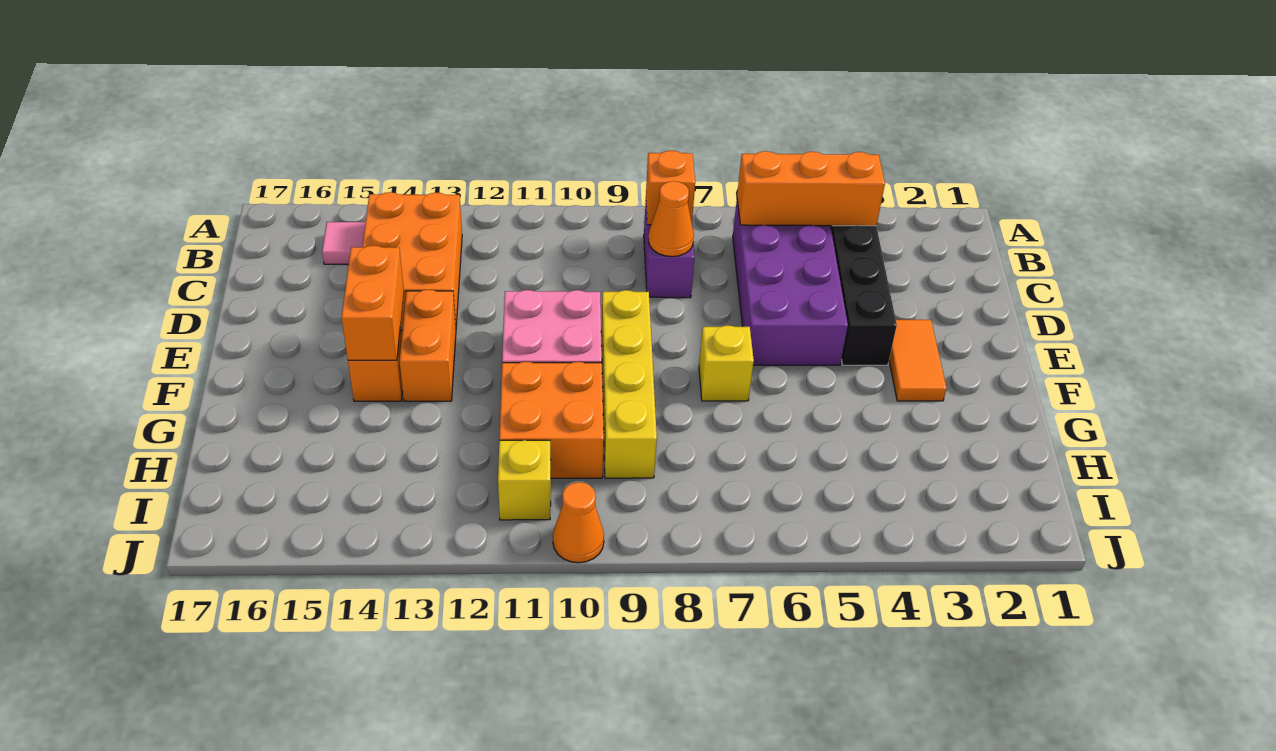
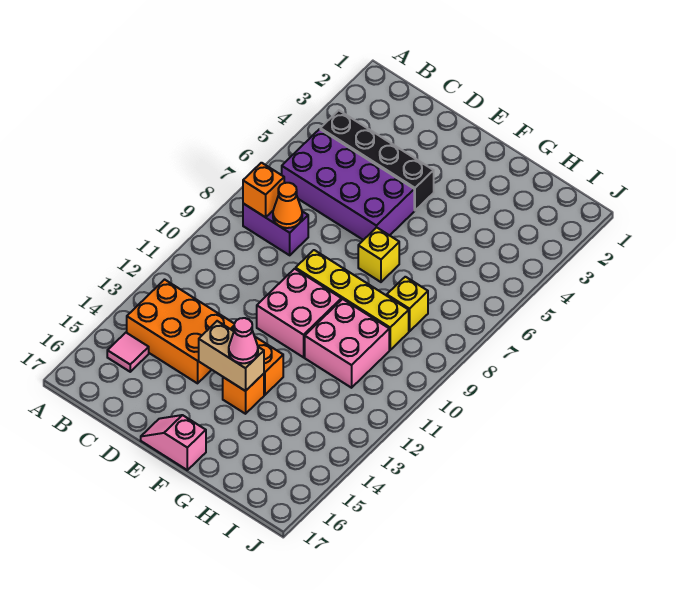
orange 1x3 brick [737,151,885,226] -> none
orange 1x2 tile [889,320,947,401] -> none
orange 1x2 brick [342,245,404,360] -> tan 1x2 brick [199,321,264,391]
none -> pink 1x2 slope [141,415,206,470]
none -> pink 1x1 cone [229,318,258,363]
orange 2x2 brick [499,362,604,478] -> pink 2x2 brick [305,299,389,388]
yellow 1x1 brick [498,440,551,520] -> yellow 1x1 brick moved to [387,277,428,331]
orange 1x1 cone [553,482,604,563] -> none

